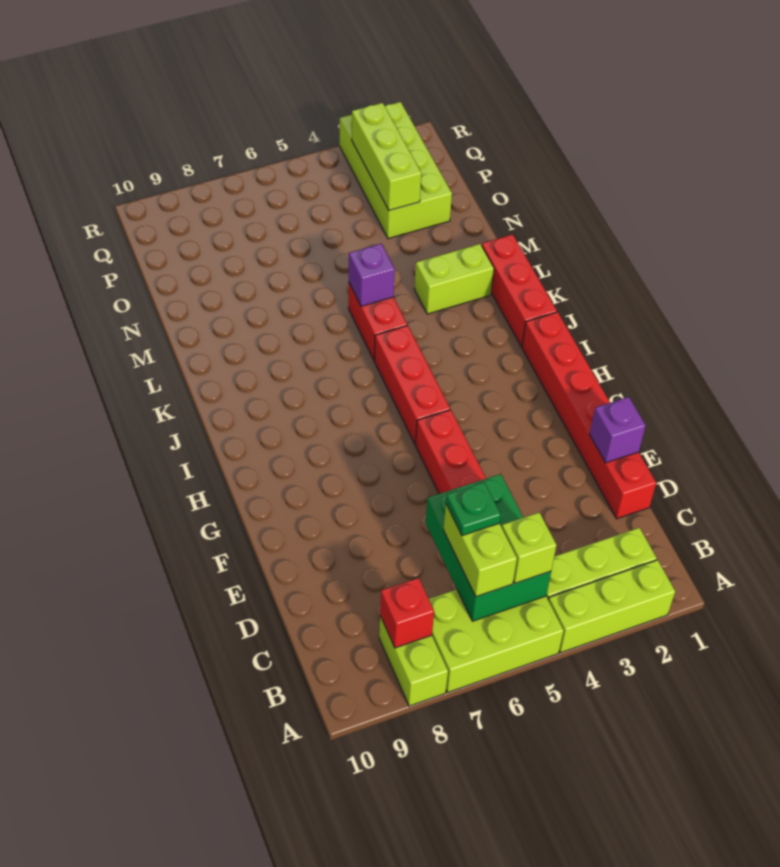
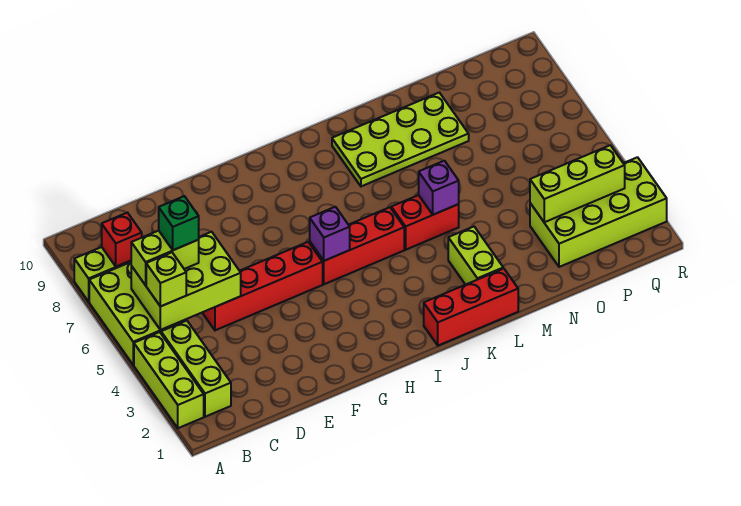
green 2x3 brick [426,474,551,621] -> lime 2x3 brick [131,232,241,330]
green 1x1 plate [446,482,501,536] -> green 1x1 brick [159,196,199,250]
red 1x6 brick [522,312,656,519] -> none
purple 1x1 brick [590,397,646,463] -> purple 1x1 brick moved to [310,207,350,261]
none -> lime 2x4 plate [332,93,469,186]

